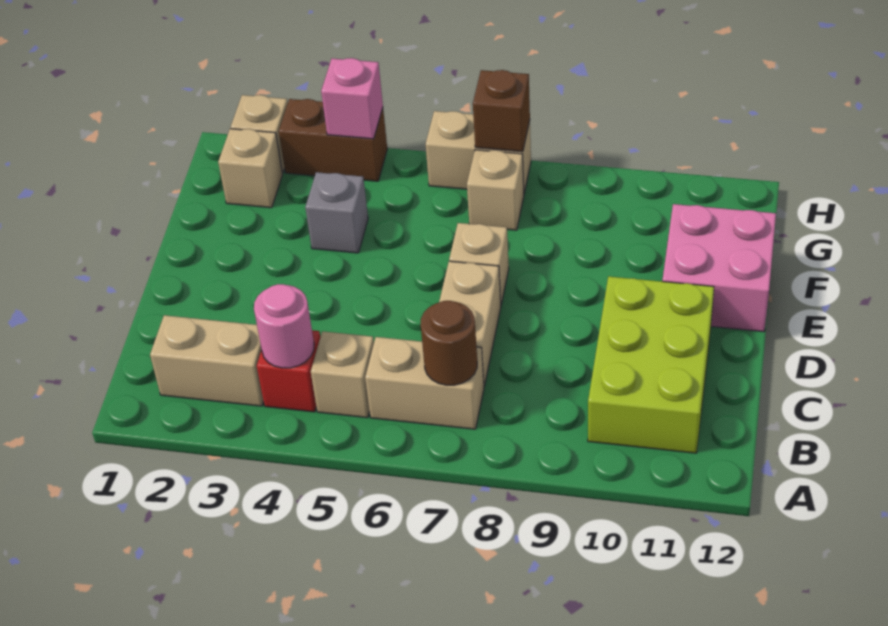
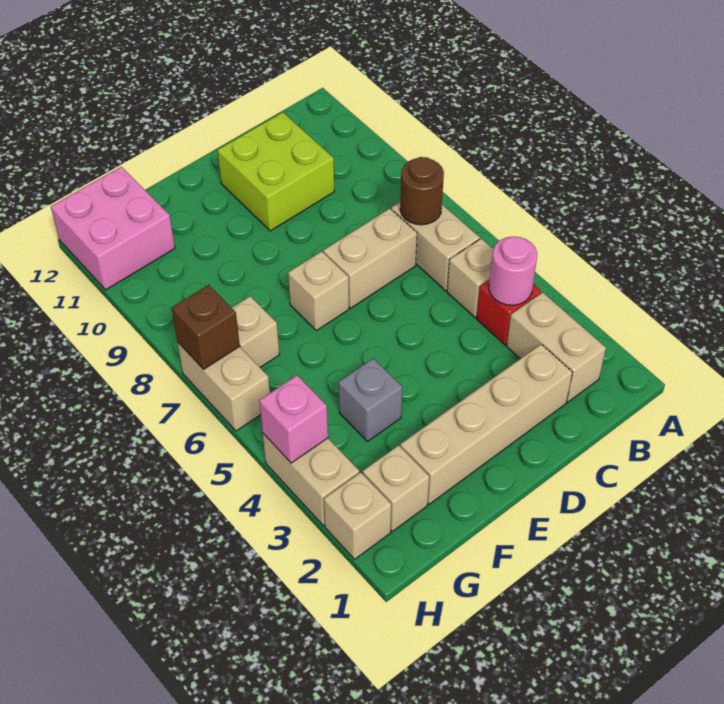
lime 2x3 brick [588,276,714,453] -> lime 2x2 brick [217,112,334,231]
none -> tan 1x4 brick [400,344,572,504]
pink 2x2 brick [662,204,776,332] -> pink 2x2 brick moved to [51,167,175,290]
brown 1x2 brick [279,99,387,181] -> tan 1x2 brick [263,434,359,526]

